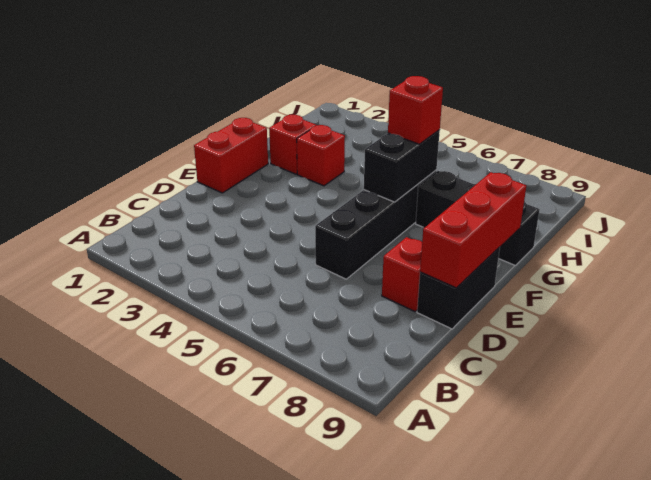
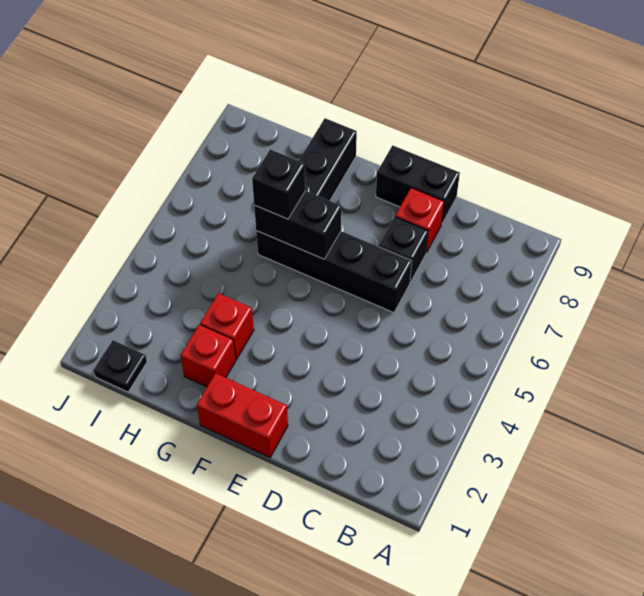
none -> black 1x1 brick [379,217,428,282]
red 1x3 brick [420,172,526,288] -> none
red 1x1 brick [388,76,443,144] -> black 1x1 brick [252,149,305,219]
none -> black 1x1 plate [94,340,147,392]

